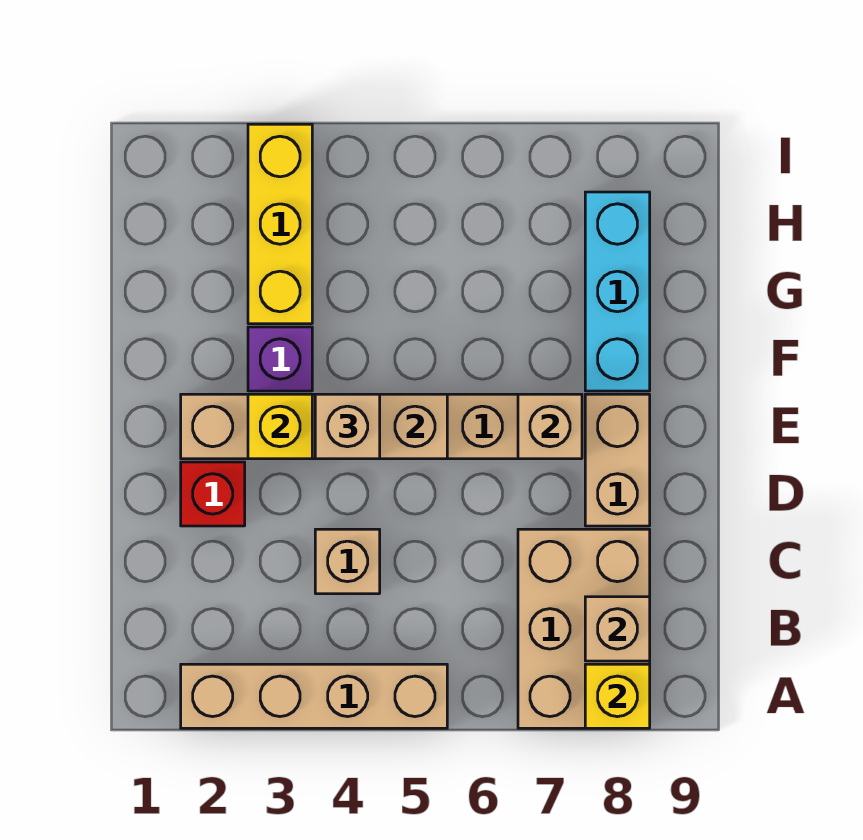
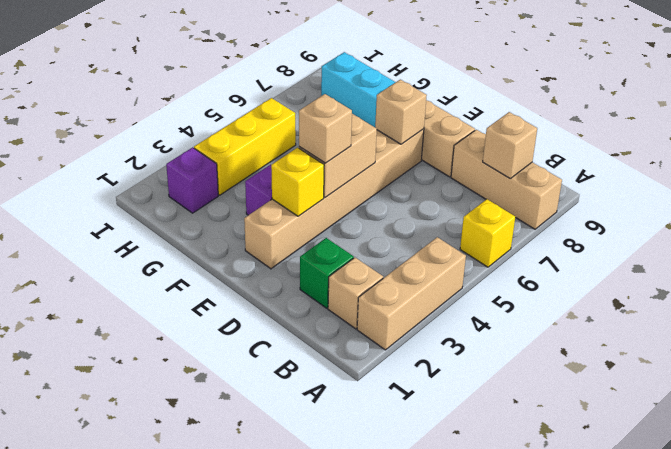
tan 1x4 brick [181,664,447,728] -> tan 1x3 brick [357,237,466,350]
tan 2x3 brick [518,529,650,728] -> tan 1x3 brick [451,130,562,229]
yellow 1x1 brick [585,664,650,728] -> yellow 1x1 brick moved to [460,199,515,267]
none -> green 1x1 brick [300,238,354,308]
tan 1x1 brick [315,529,380,594] -> tan 1x1 brick moved to [328,258,383,329]
red 1x1 brick [181,462,245,526] -> none
yellow 1x3 brick [248,124,312,324] -> yellow 1x3 brick turned to [194,98,296,195]
none -> purple 1x1 brick [166,147,218,213]

